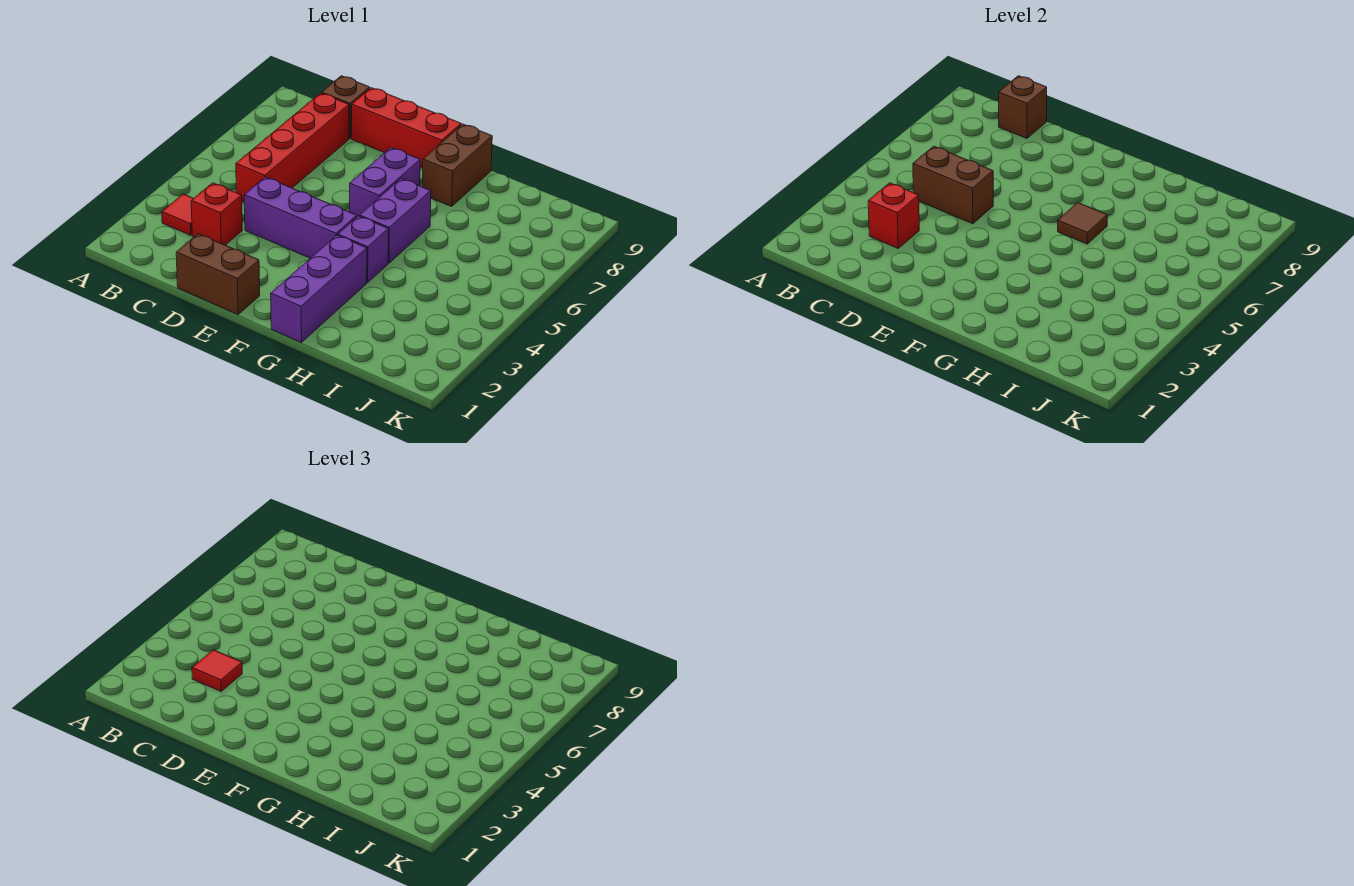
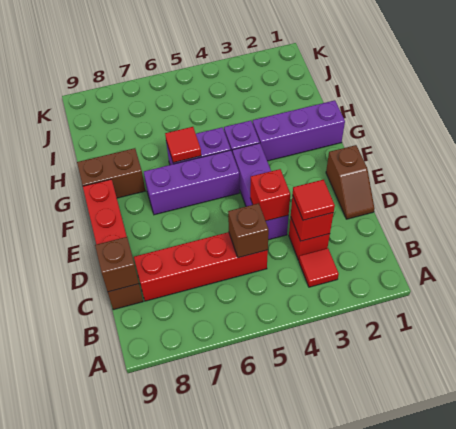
brown 1x2 brick [913,146,993,224] -> brown 1x1 brick [228,203,269,258]
brown 1x2 brick [176,234,260,314] -> brown 1x2 slope [326,145,374,219]
none -> red 1x1 brick [250,169,290,221]
purple 1x2 brick [350,148,420,217] -> purple 1x3 brick [144,150,240,215]
brown 1x1 tile [1058,203,1107,244] -> red 1x1 tile [165,127,201,163]

